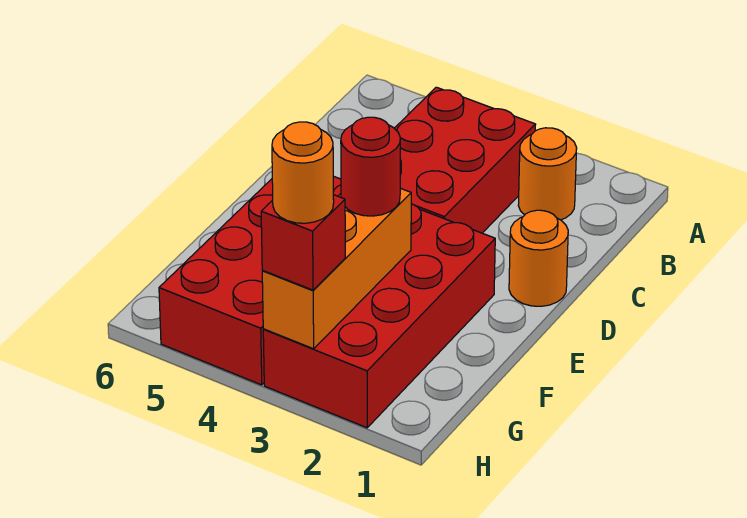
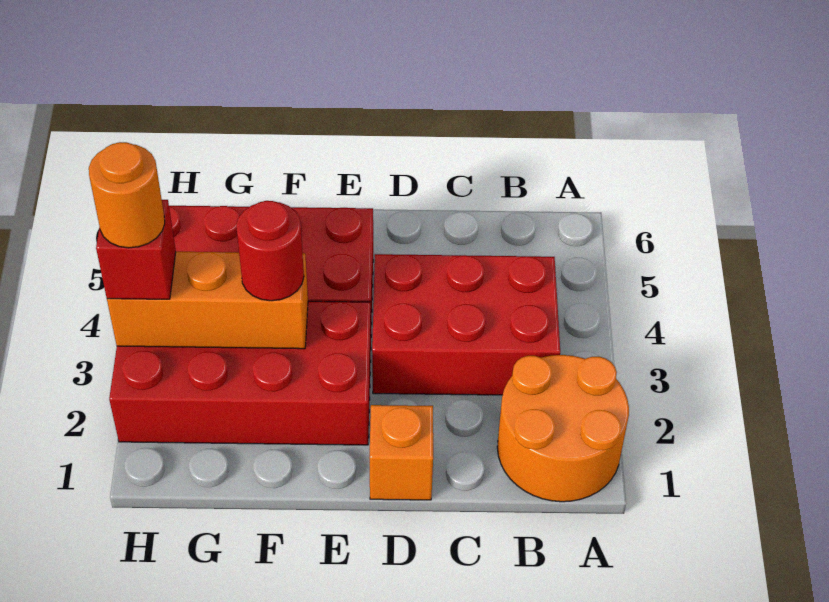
orange 1x1 round brick [518,128,577,220] -> orange 2x2 round brick [497,355,629,502]
orange 1x1 round brick [509,210,568,306] -> orange 1x1 brick [370,405,433,500]

